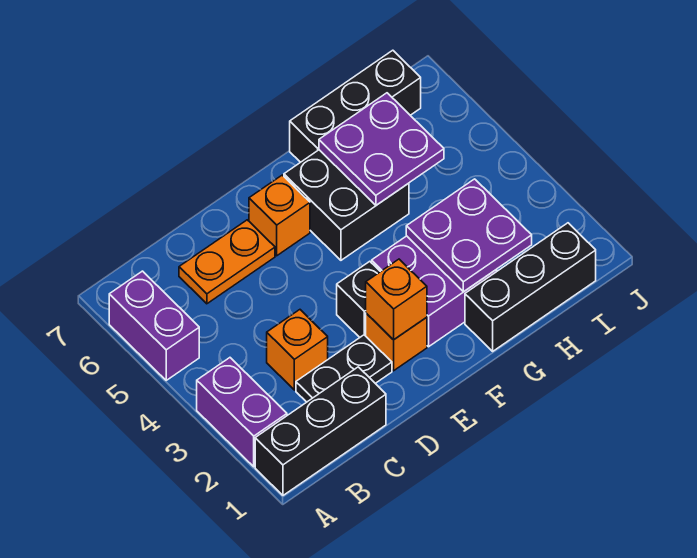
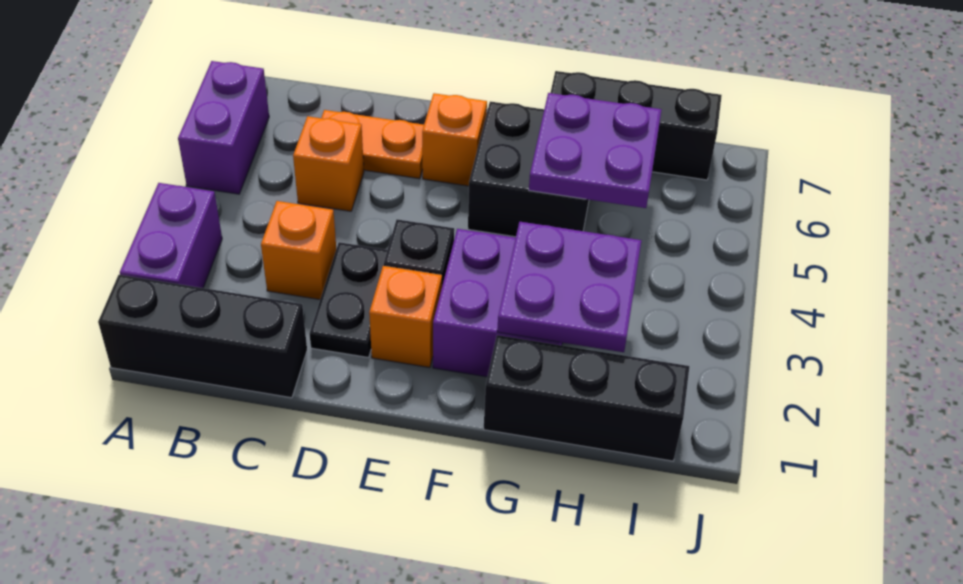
black 1x2 plate [296,335,392,402] -> black 1x2 plate turned to [310,242,387,357]
orange 1x1 brick [366,259,427,340] -> orange 1x1 brick moved to [293,116,364,211]

